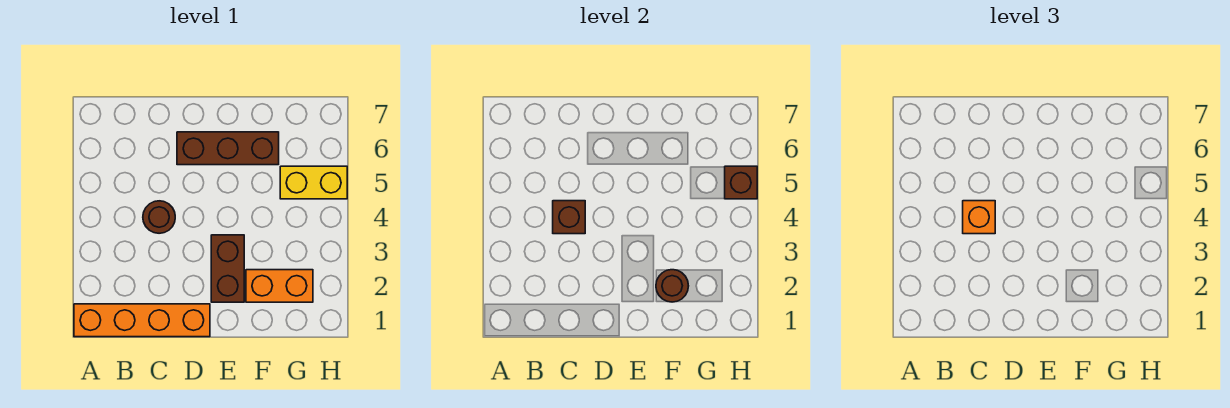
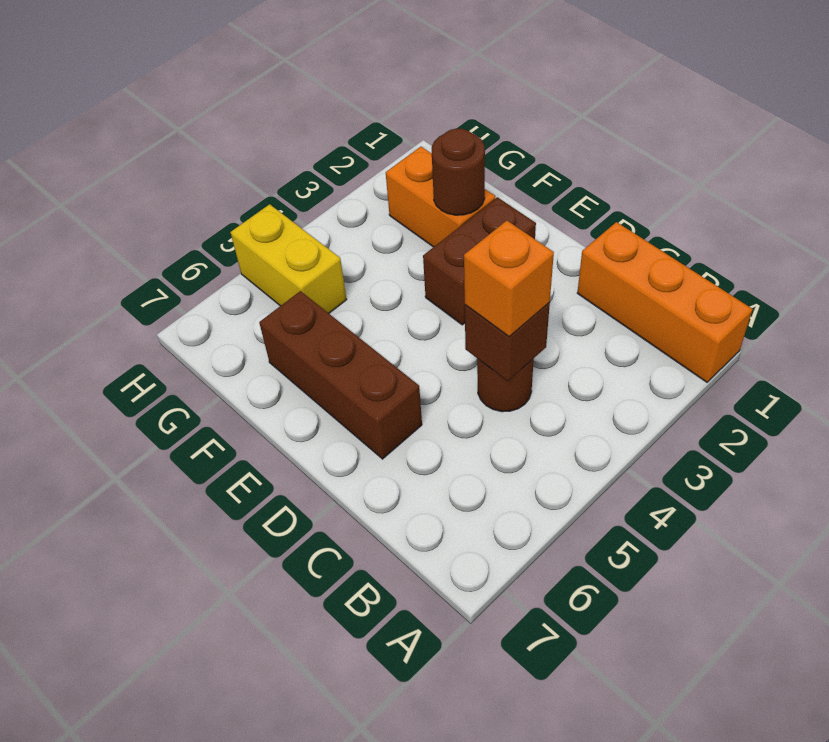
orange 1x4 brick [74,304,210,337] -> orange 1x3 brick [577,222,752,382]
brown 1x1 brick [725,166,757,199] -> none

